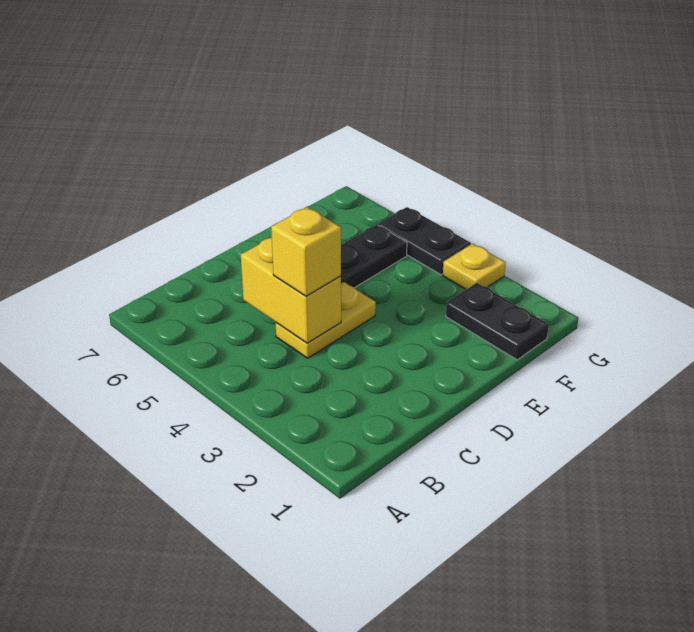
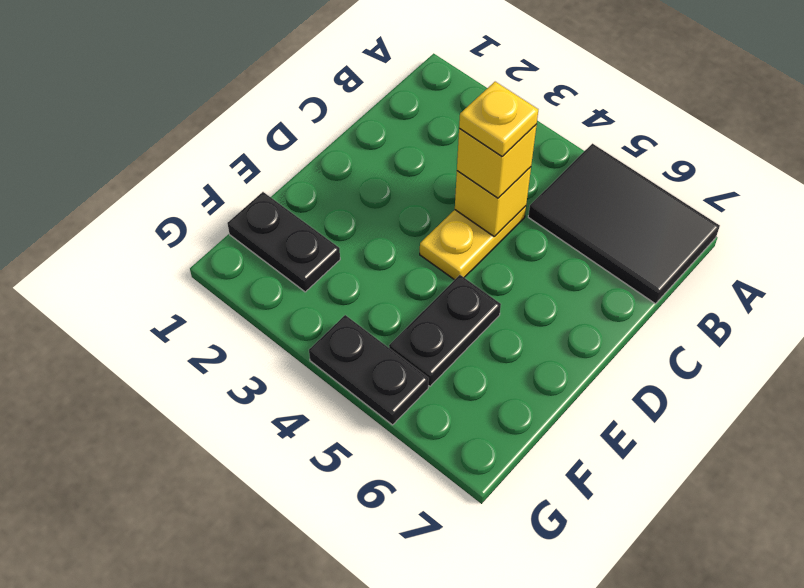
none -> black 2x3 tile [528,144,720,304]
yellow 1x2 brick [241,238,341,343] -> yellow 1x1 brick [455,167,531,237]
yellow 1x1 plate [443,244,506,289] -> yellow 1x1 plate moved to [459,82,538,156]

